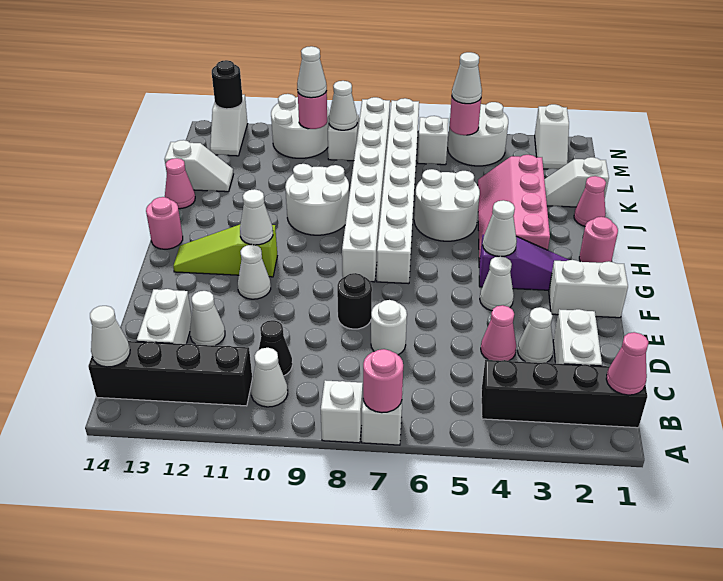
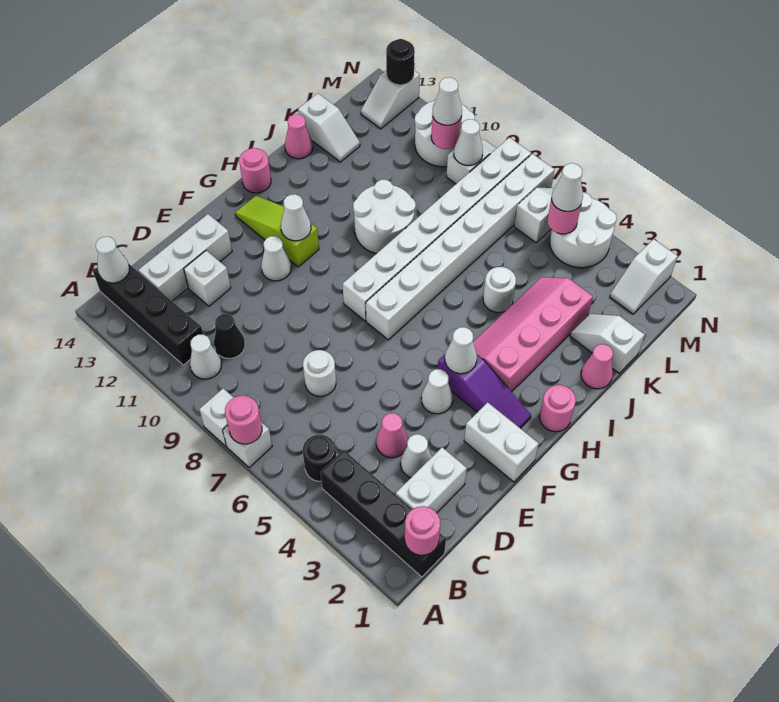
pink 1x1 cone [606,332,648,395] -> pink 1x1 round brick [405,506,440,555]
white 1x2 brick [137,289,192,344] -> white 1x3 brick [138,214,232,301]
white 1x1 cone [190,291,225,346] -> white 1x1 brick [184,251,231,306]
black 1x1 round brick [337,273,372,329] -> black 1x1 round brick moved to [303,435,336,481]
white 2x2 round brick [414,169,480,241] -> white 1x1 round brick [483,267,516,312]

